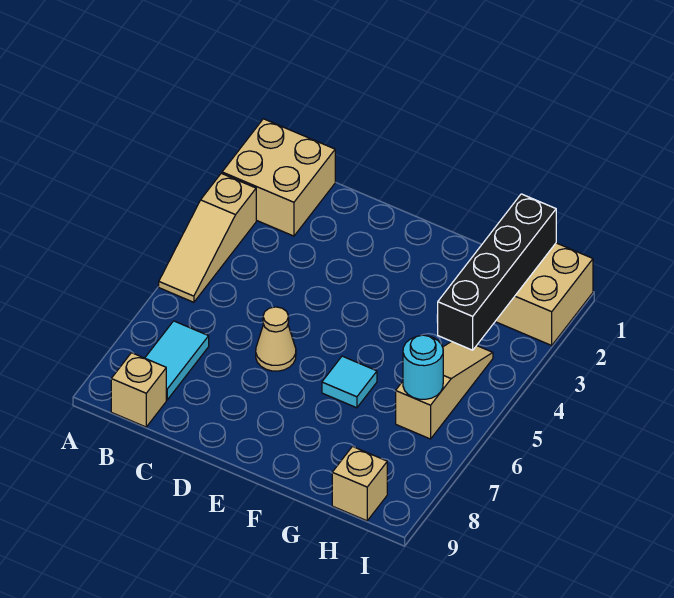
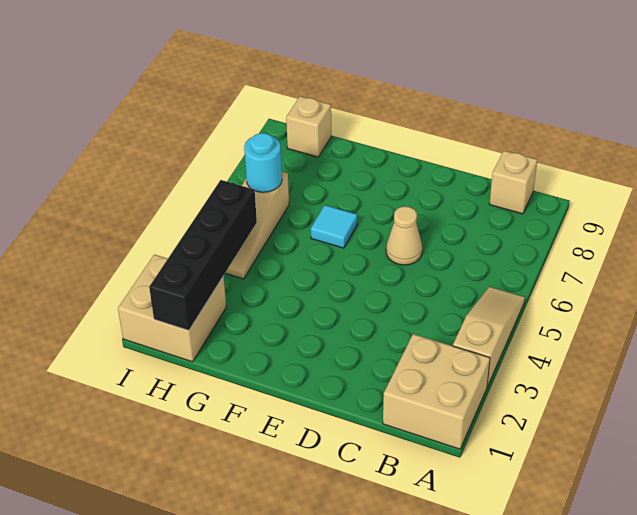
cyan 1x2 tile [145,321,209,400] -> none

